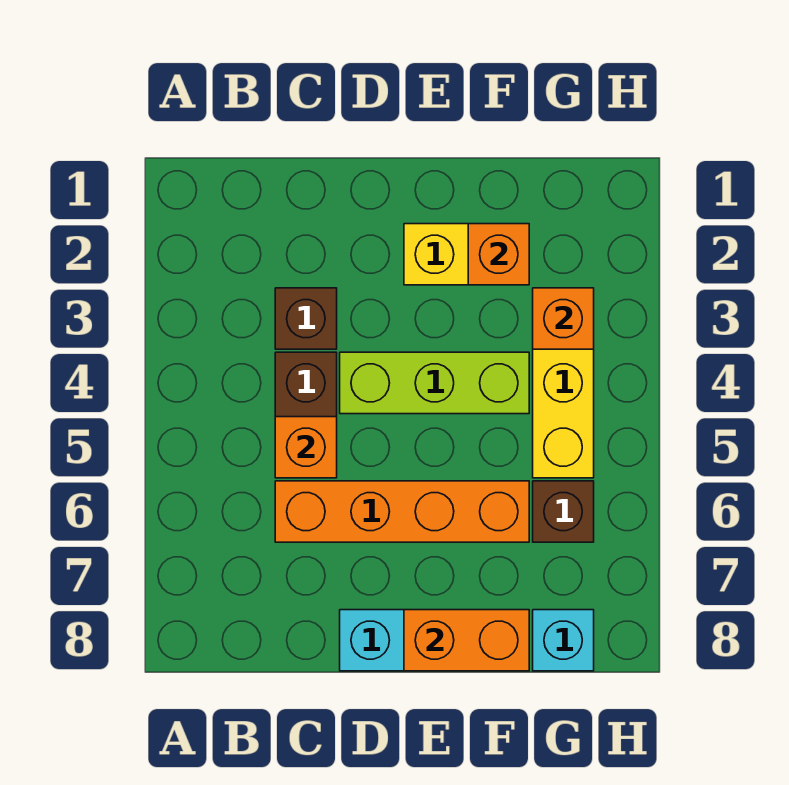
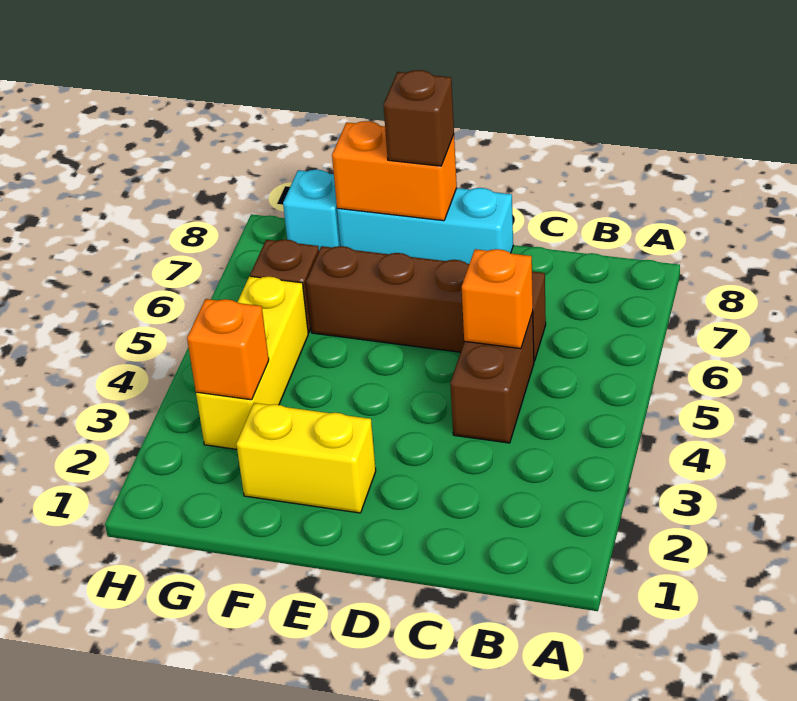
brown 1x1 brick [275,288,337,349] -> brown 1x1 brick moved to [383,70,454,166]
orange 1x4 brick [275,481,529,542] -> brown 1x4 brick [306,246,546,361]
lime 1x3 brick [340,352,529,414] -> none
orange 1x1 brick [468,224,529,285] -> none

